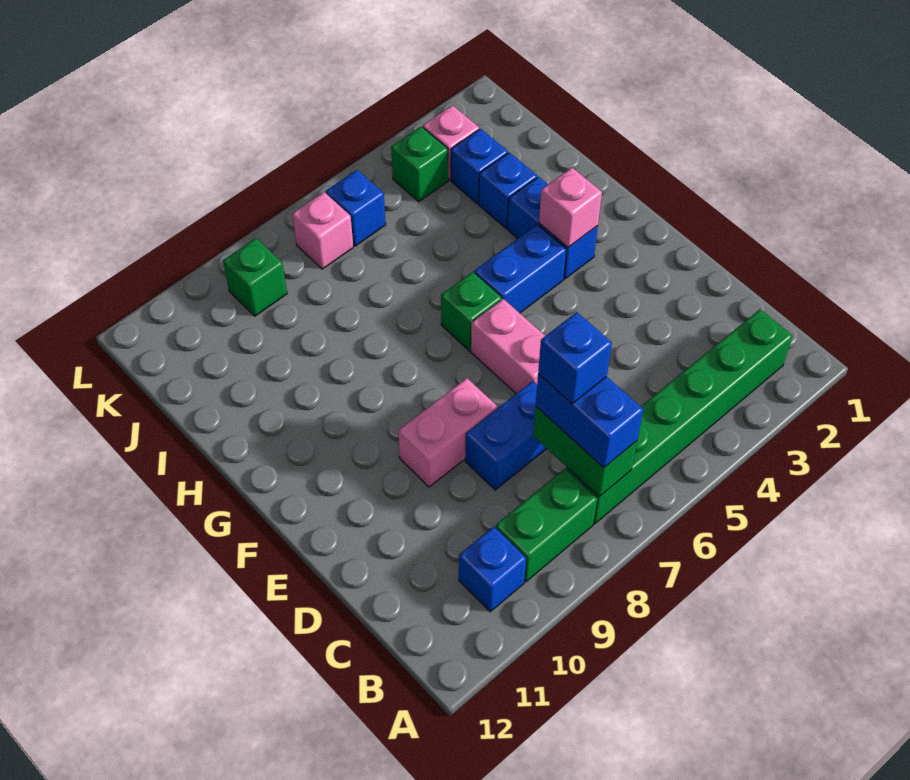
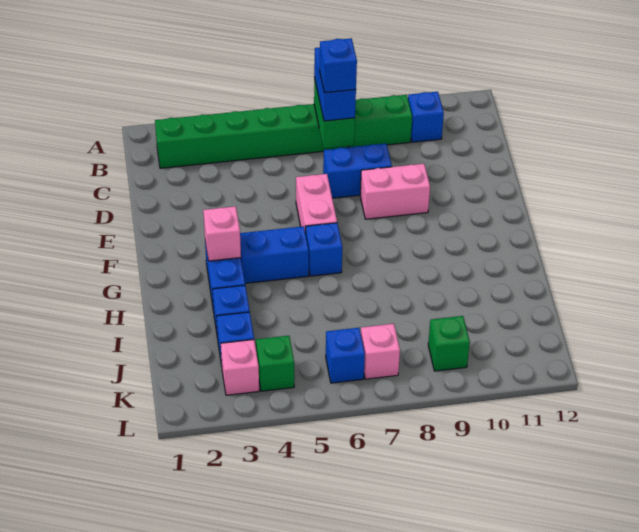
green 1x1 brick [441,272,502,351] -> blue 1x1 brick [306,223,342,276]

